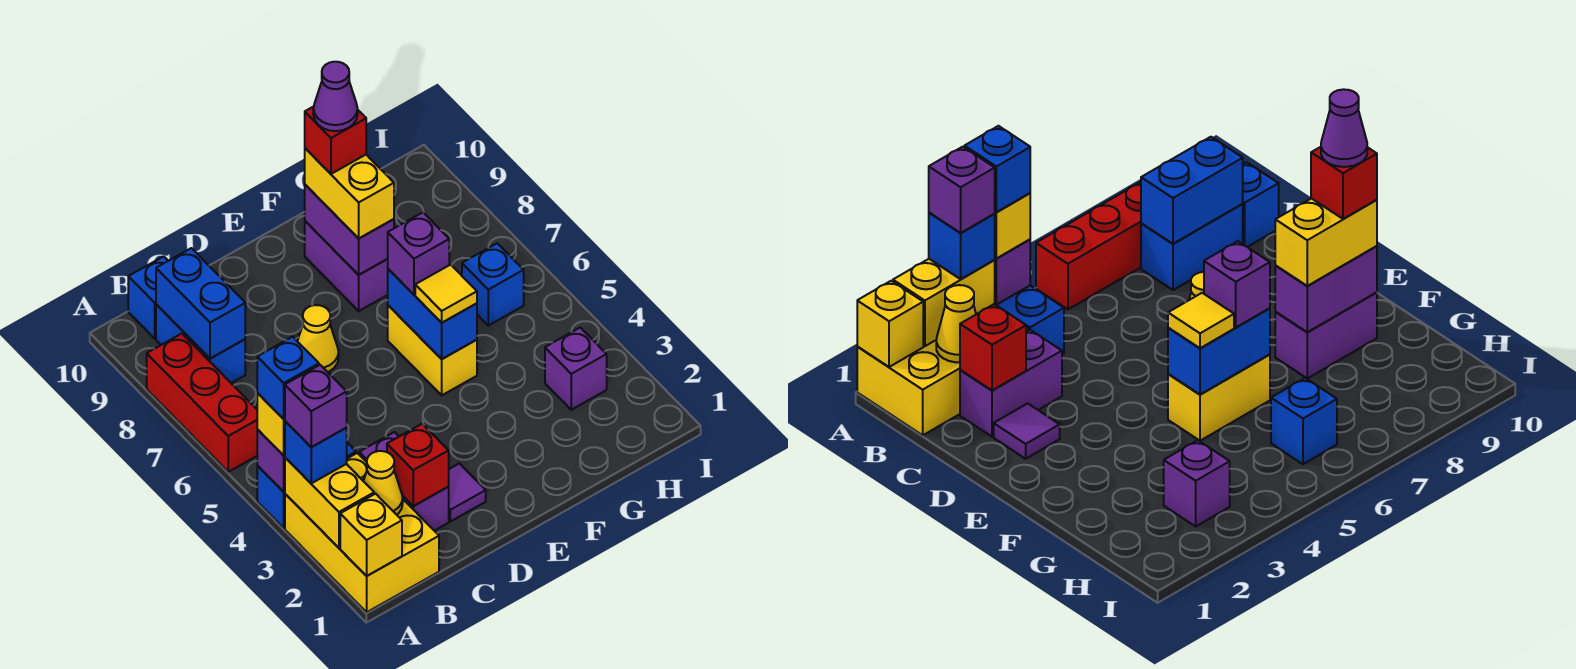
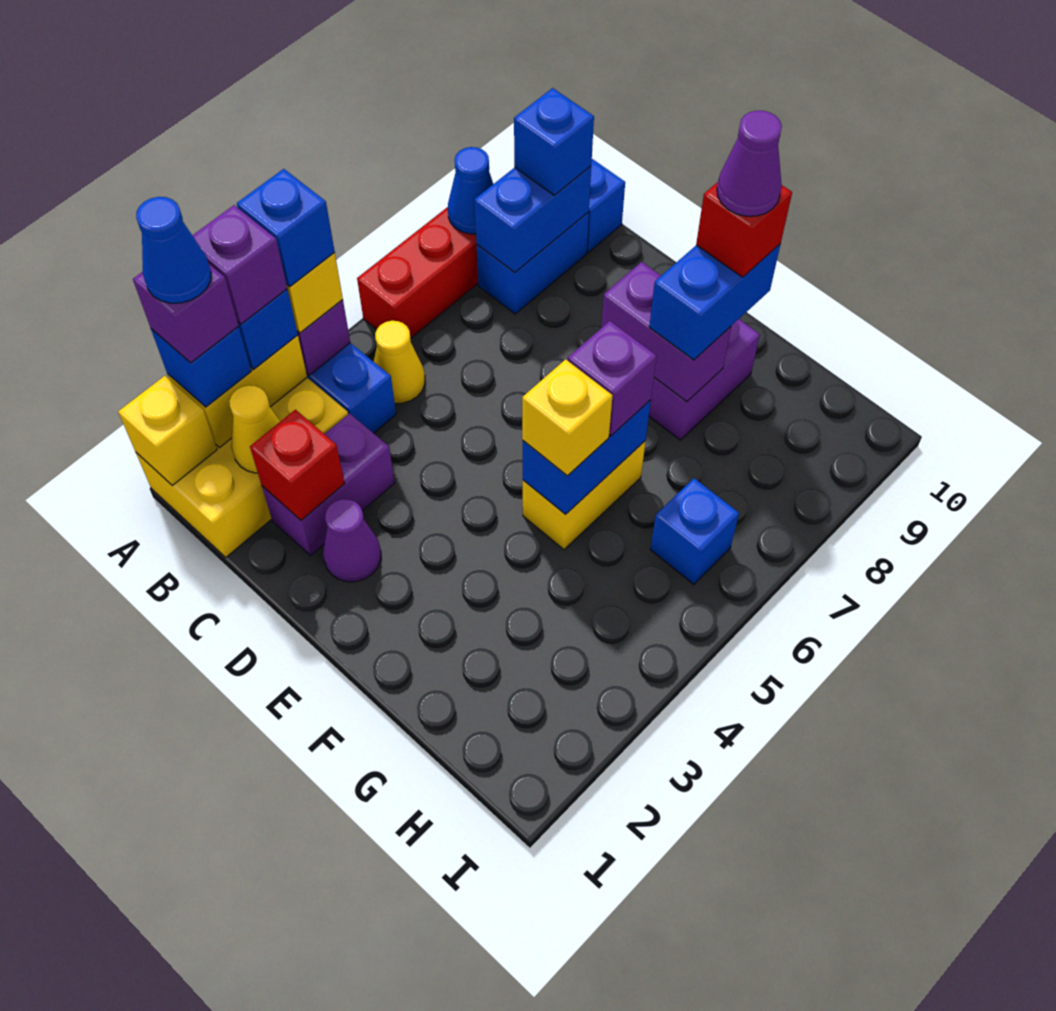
none -> blue 1x1 brick [151,326,251,407]
none -> blue 1x1 cone [136,197,211,303]
none -> blue 1x1 cone [448,147,493,234]
none -> blue 1x1 brick [514,88,594,195]
purple 1x1 tile [448,463,486,521] -> purple 1x1 cone [323,499,381,582]
yellow 1x1 cone [297,305,339,372] -> yellow 1x1 cone moved to [374,321,425,403]
yellow 1x1 tile [415,265,477,323] -> yellow 1x1 brick [522,359,613,476]
purple 1x2 brick [305,185,394,275] -> purple 1x2 brick turned to [601,262,731,402]
yellow 1x2 brick [305,148,394,238] -> blue 1x2 brick [649,244,780,360]
purple 1x1 brick [545,328,607,410] -> purple 1x1 brick moved to [133,264,239,363]

